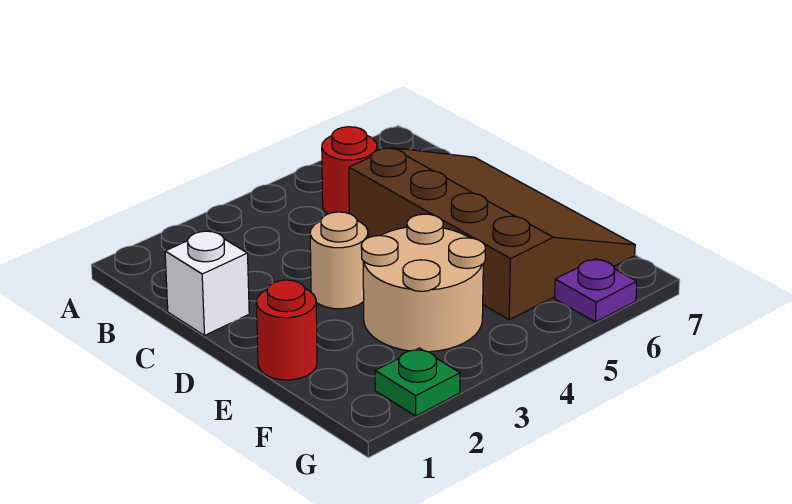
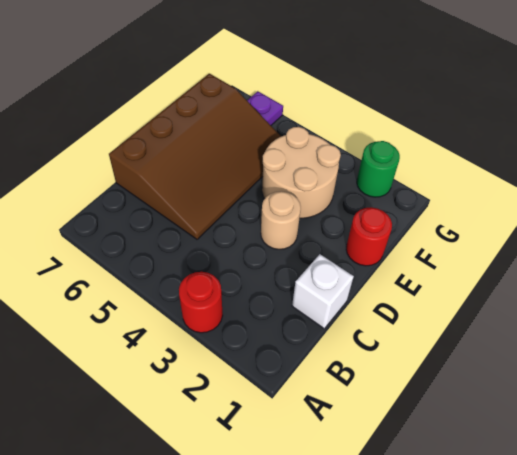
red 1x1 round brick [322,127,377,214] -> red 1x1 round brick moved to [179,272,223,333]
brown 3x4 slope [349,148,635,320] -> brown 3x4 slope turned to [109,74,281,239]
green 1x1 plate [375,348,460,416] -> green 1x1 round brick [357,141,400,197]

